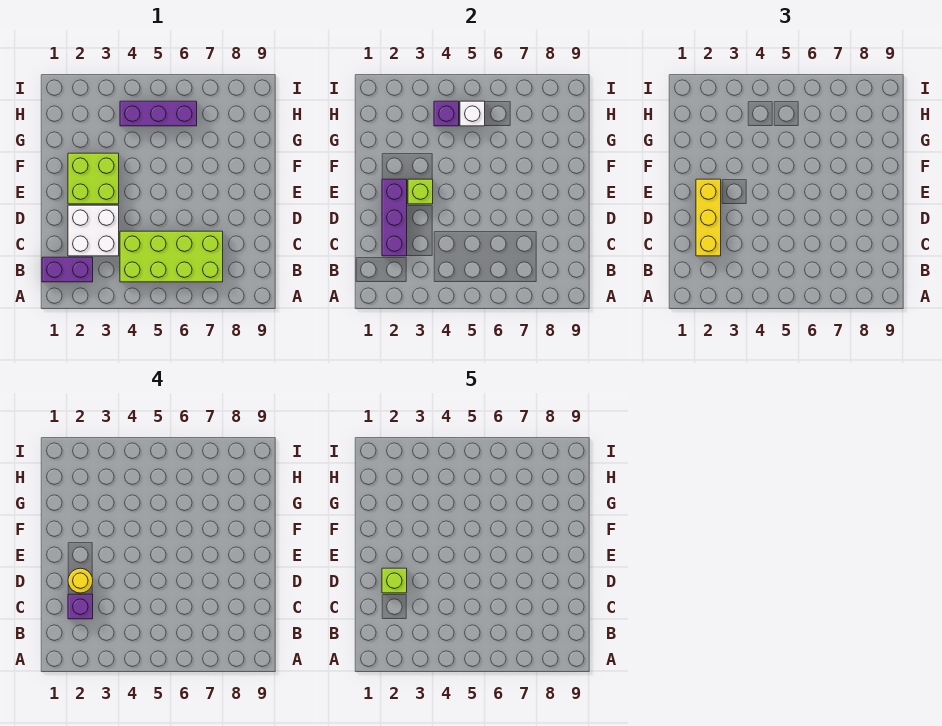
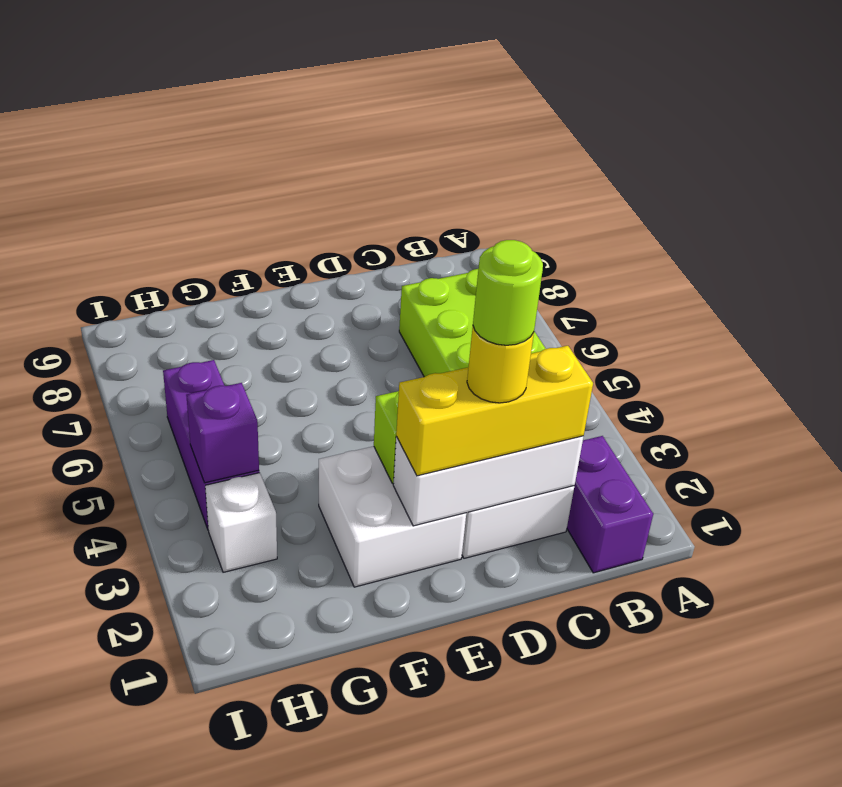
purple 1x3 brick [382,179,407,256] -> white 1x3 brick [393,436,583,526]
purple 1x1 brick [68,594,93,619] -> none
lime 1x1 brick [382,568,407,593] -> lime 1x1 round brick [473,240,543,345]
lime 2x2 brick [68,153,119,204] -> white 2x2 brick [319,446,466,587]
white 1x1 brick [460,101,485,126] -> white 1x1 brick moved to [205,473,277,572]

